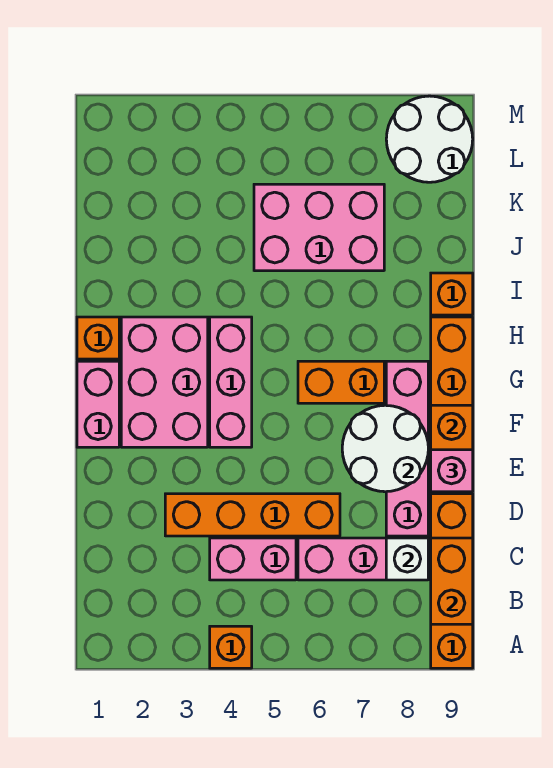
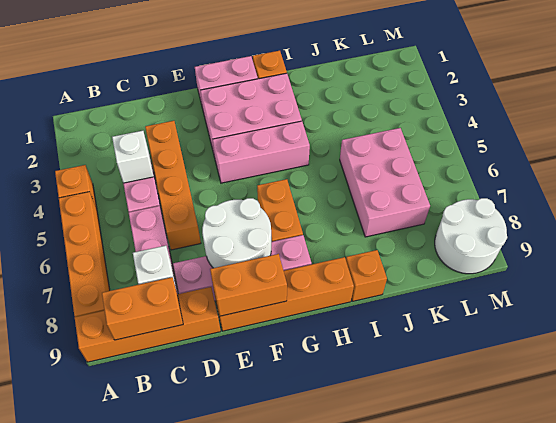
none -> orange 1x4 brick [59,192,110,317]
none -> white 1x1 brick [112,131,154,183]
pink 1x1 brick [431,450,473,492] -> none

